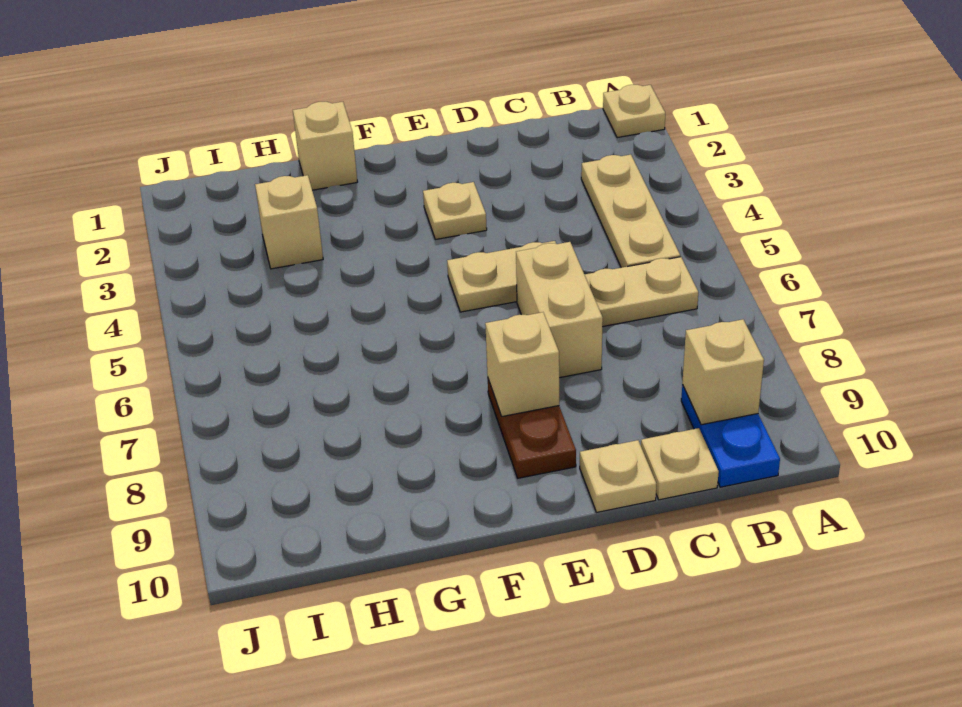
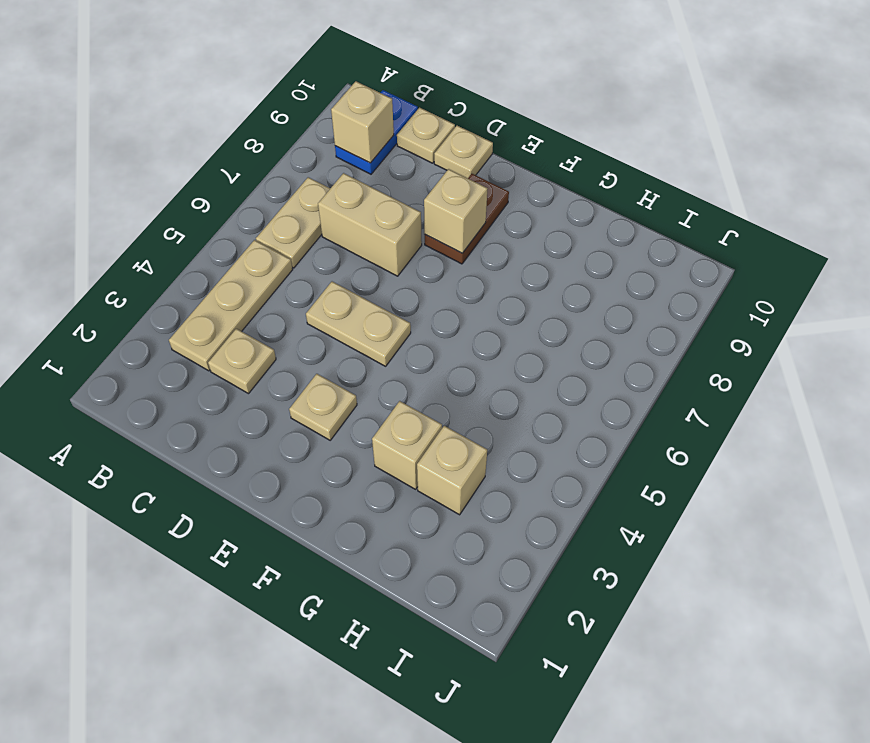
tan 1x1 plate [603,85,665,138] -> tan 1x1 plate moved to [208,329,276,394]
tan 1x2 plate [585,257,698,327] -> tan 1x2 plate turned to [256,177,330,268]
tan 1x2 brick [516,242,603,378] -> tan 1x2 brick turned to [318,173,422,276]
tan 1x1 brick [293,102,357,190] -> tan 1x1 brick moved to [372,401,442,489]

